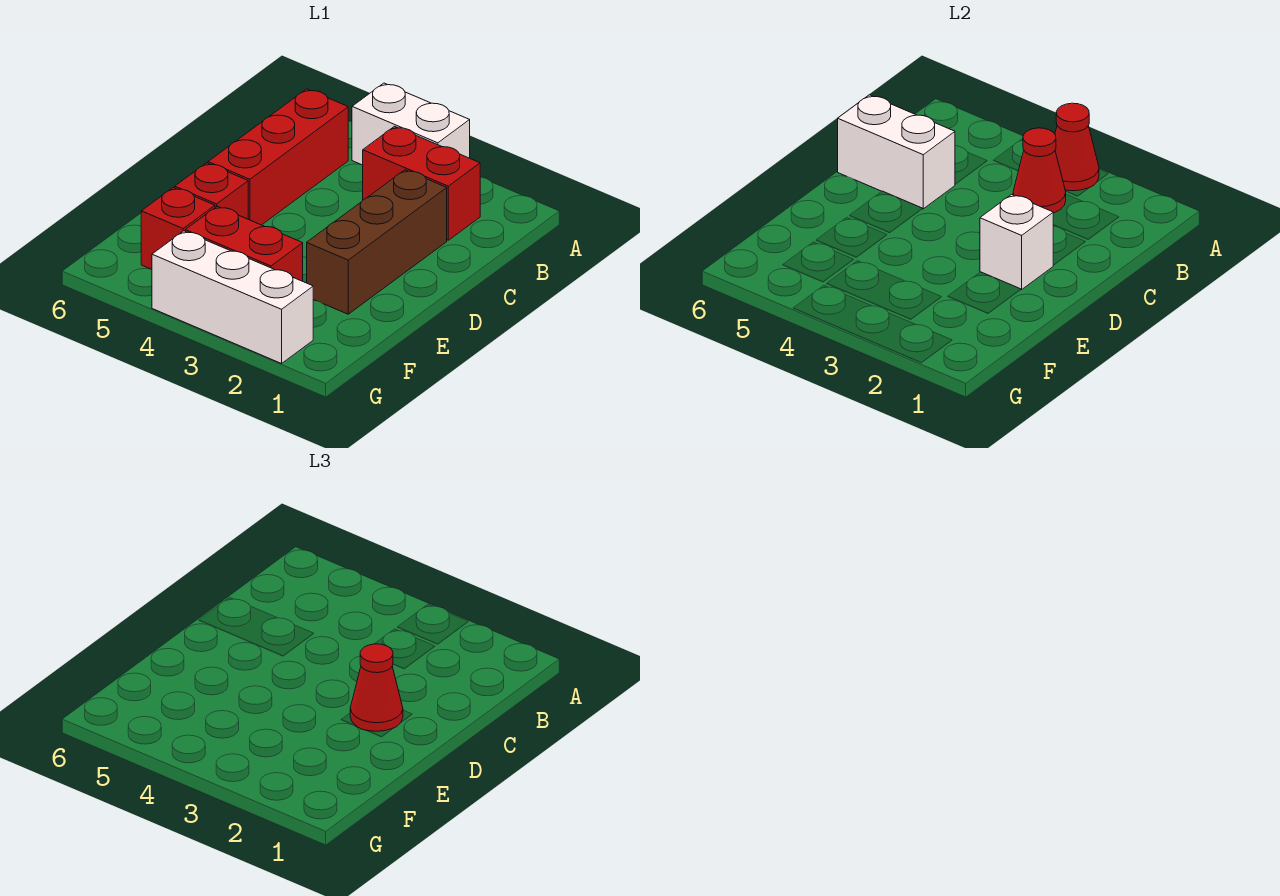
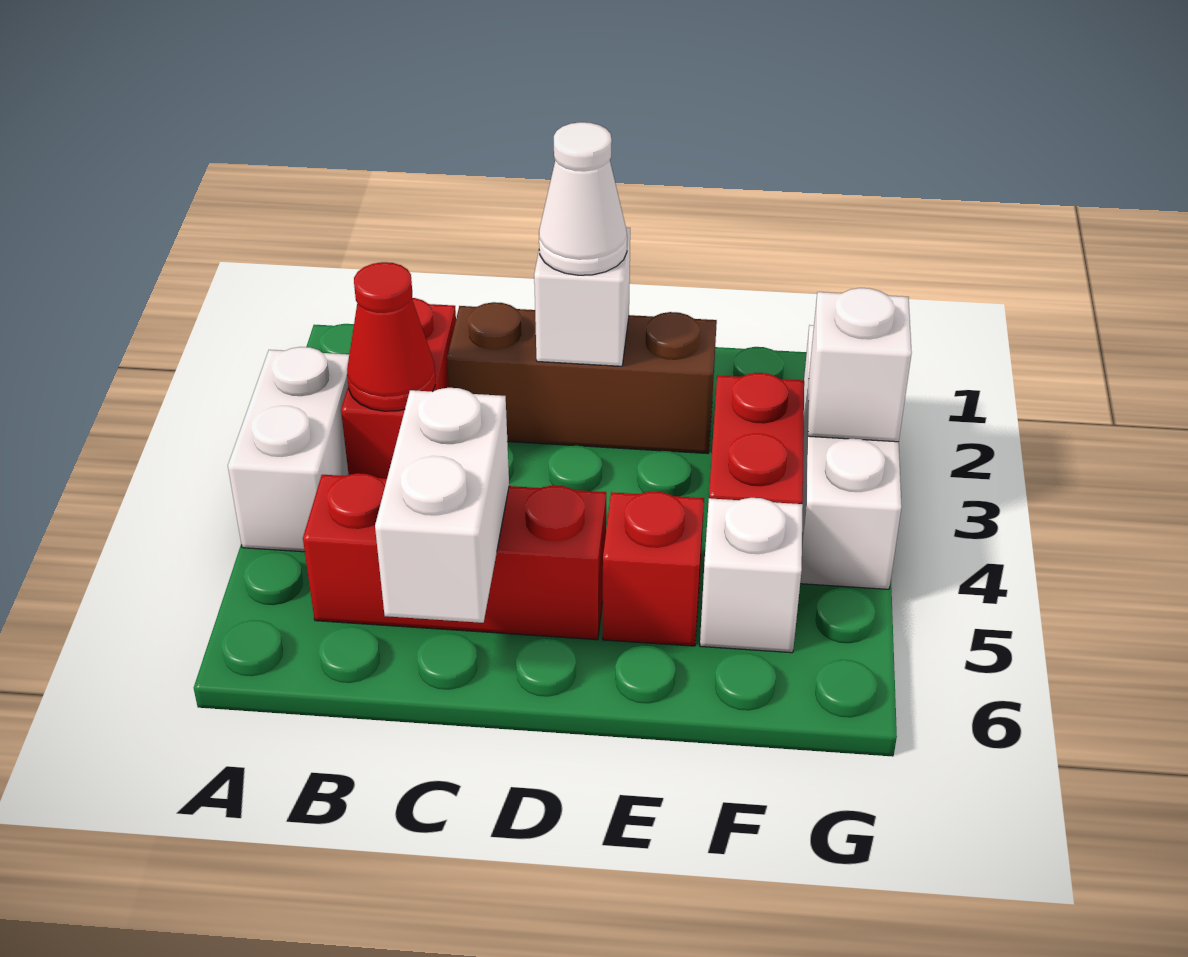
red 1x1 cone [1055,103,1099,191] -> none
red 1x1 cone [350,644,403,731] -> white 1x1 cone [539,122,627,275]
red 1x1 brick [141,188,215,269] -> white 1x1 brick [700,498,803,653]
none -> white 1x1 brick [808,288,912,442]

